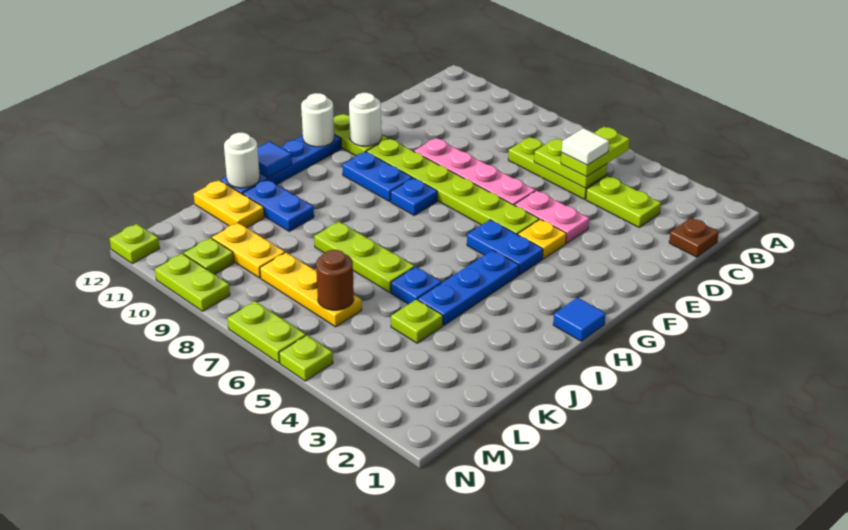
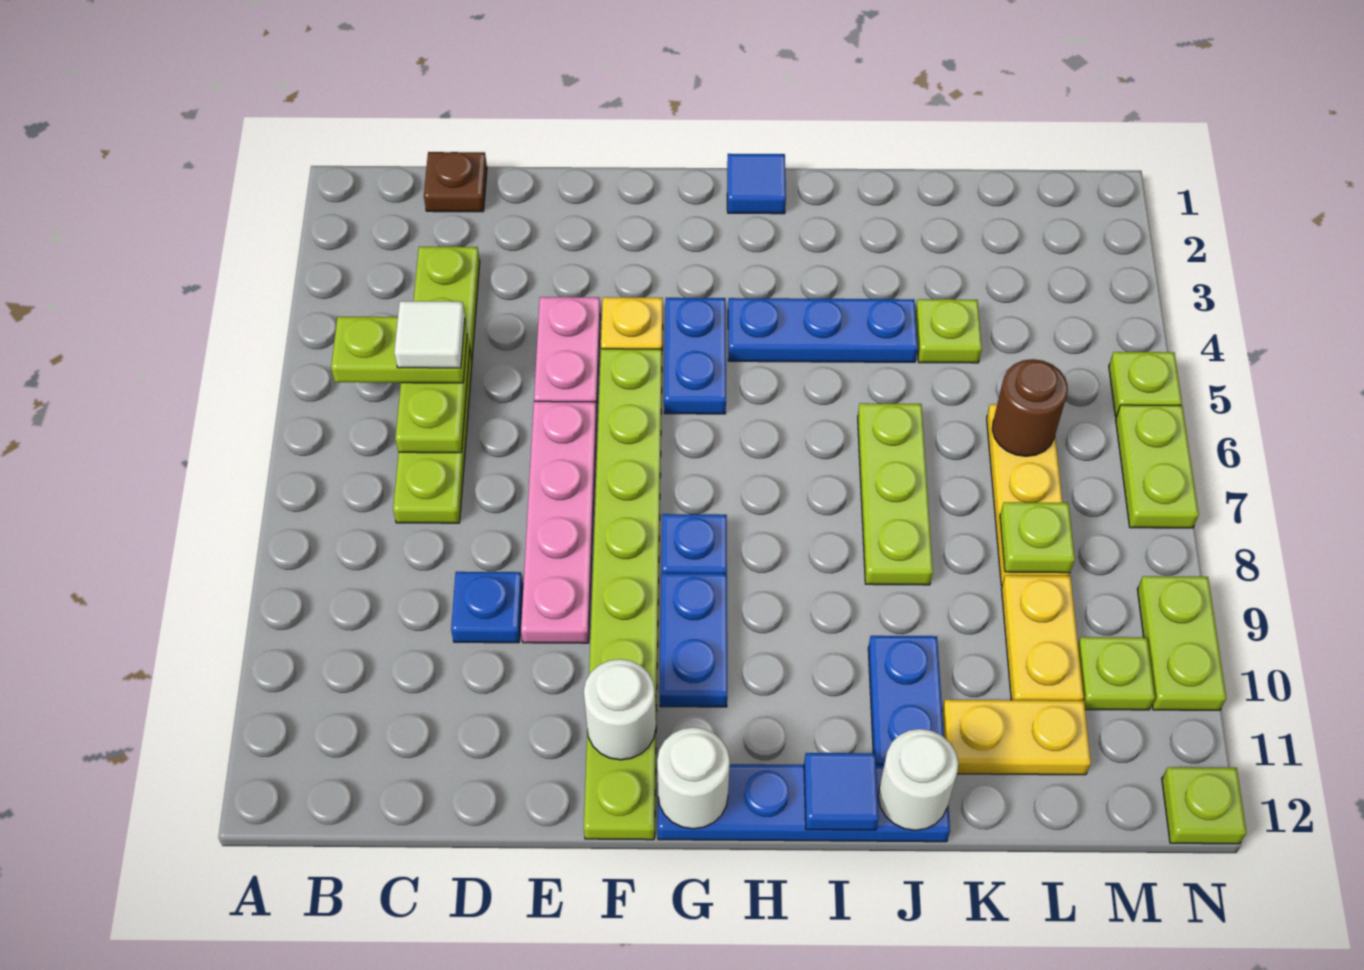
blue 1x1 plate [391,267,441,304] -> blue 1x1 plate moved to [451,572,523,643]
yellow 1x2 plate [194,180,264,228] -> yellow 1x2 plate turned to [942,700,1091,775]
none -> lime 1x1 plate [1000,502,1075,573]

